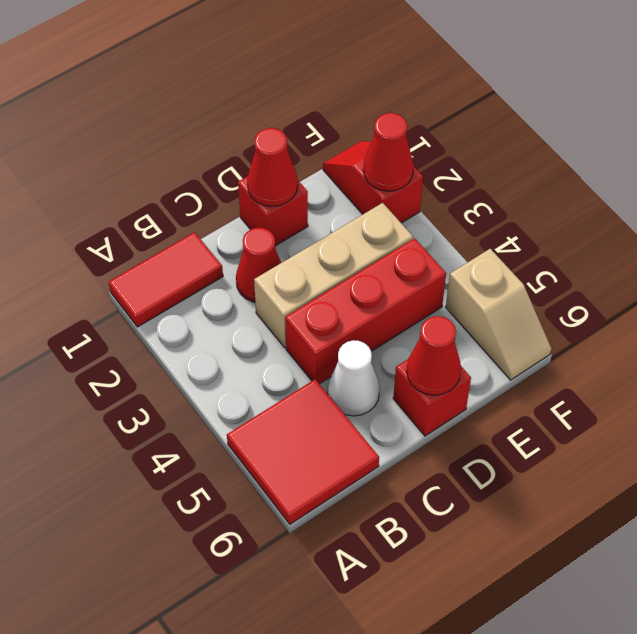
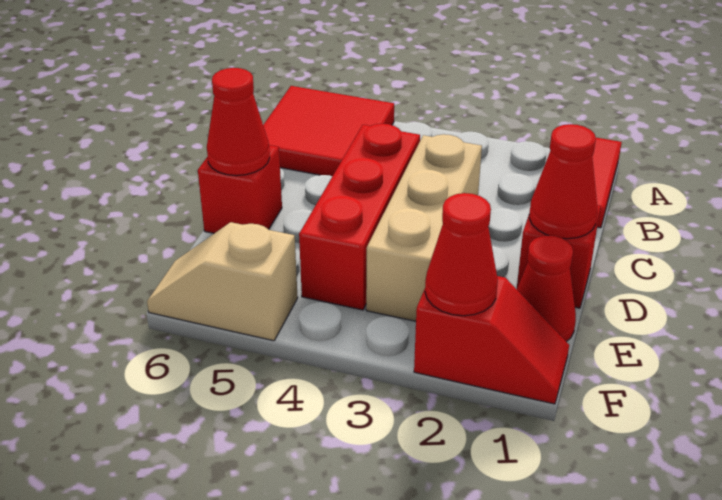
red 1x1 cone [236,228,281,302] -> red 1x1 cone moved to [517,235,576,342]
white 1x1 cone [328,340,380,416] -> none

